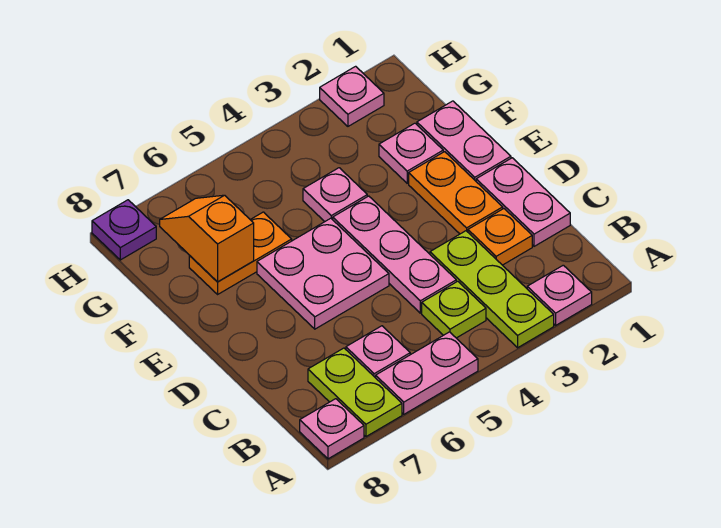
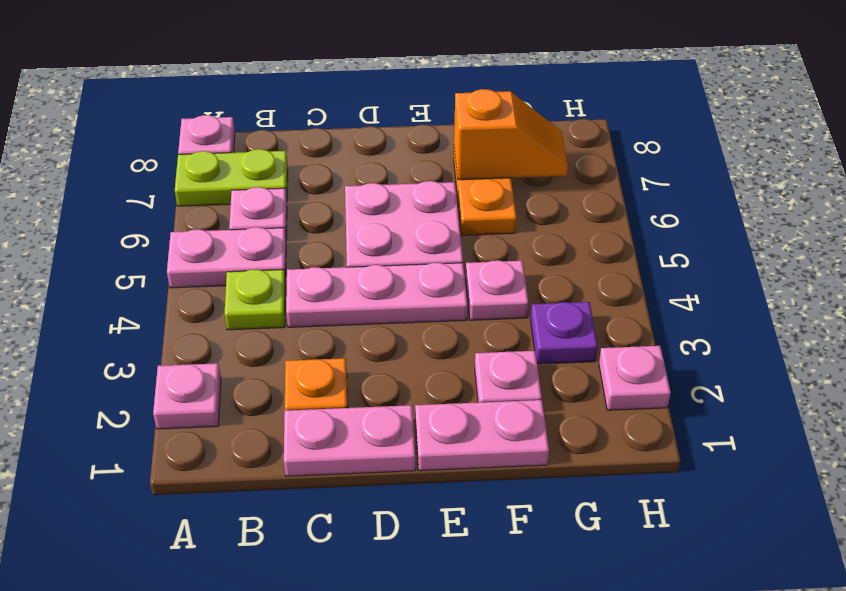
lime 1x3 plate [430,231,554,348] -> none
pink 1x2 plate [376,332,478,414] -> pink 1x2 plate turned to [167,227,286,288]
orange 1x2 plate [409,152,503,234] -> none
purple 1x1 plate [92,200,156,260] -> purple 1x1 plate moved to [530,302,598,364]

